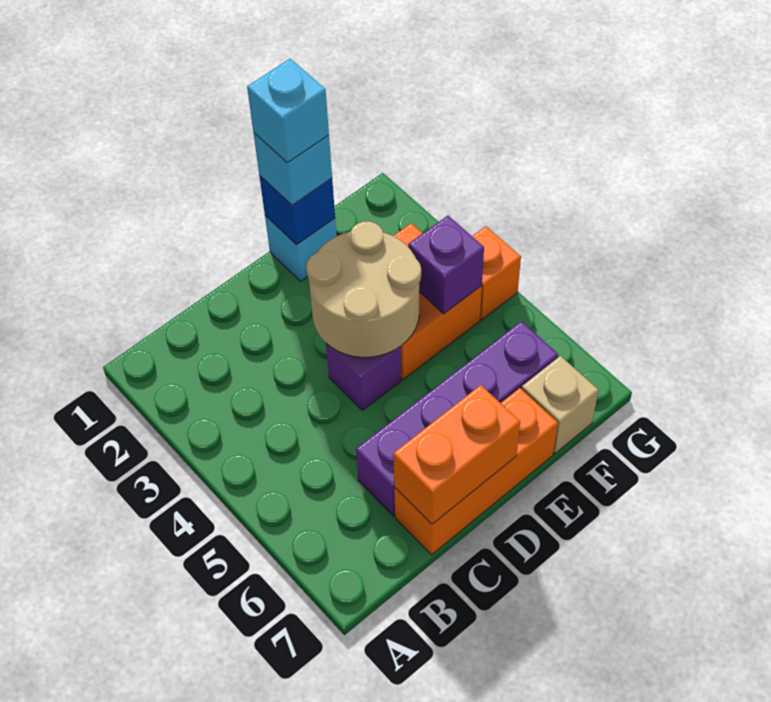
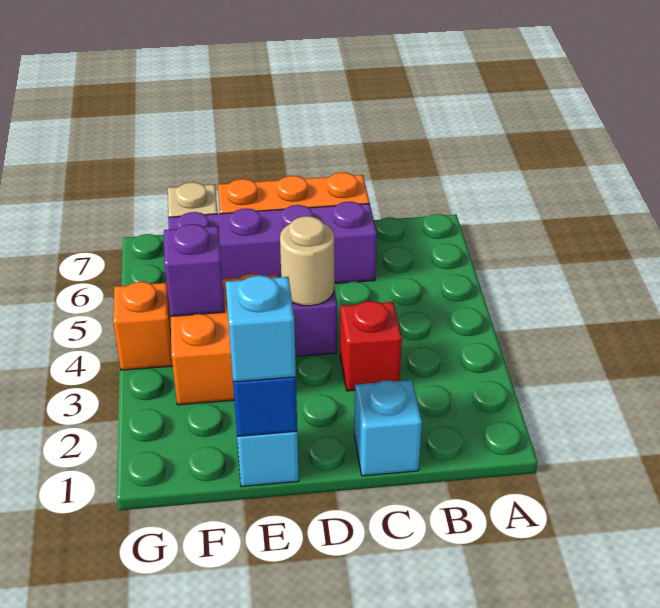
none -> red 1x1 brick [340,301,402,391]
orange 1x2 brick [393,385,520,524] -> none
tan 2x2 round brick [306,221,421,357] -> tan 1x1 round brick [280,216,334,306]
cyan 1x1 brick [247,59,329,163] -> cyan 1x1 brick moved to [354,380,422,476]

